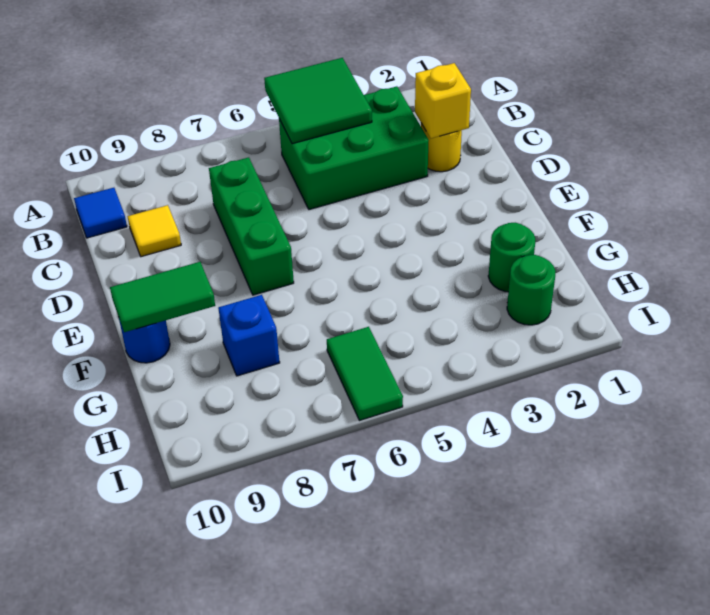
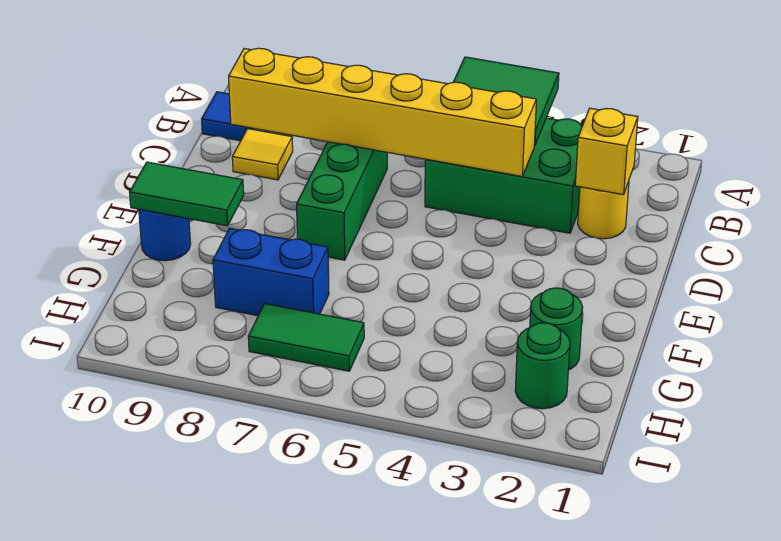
none -> yellow 1x6 brick [229,48,536,176]
blue 1x1 brick [218,295,280,376] -> blue 1x2 brick [213,229,329,316]
green 1x2 tile [327,327,403,421] -> green 1x2 tile turned to [248,304,364,371]

